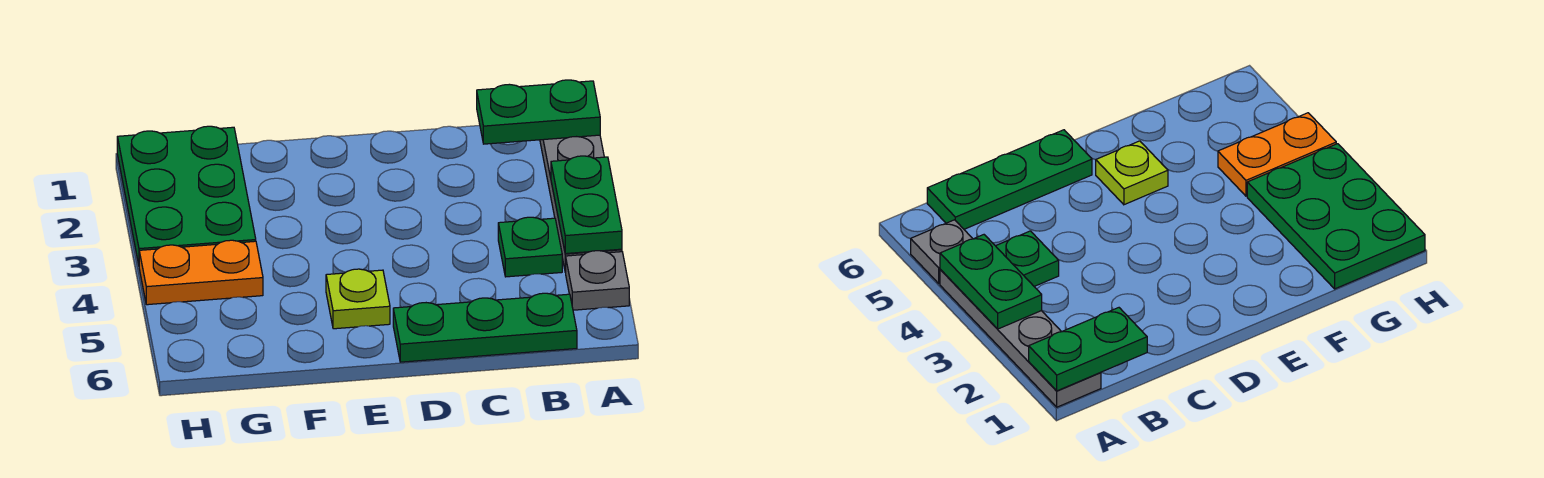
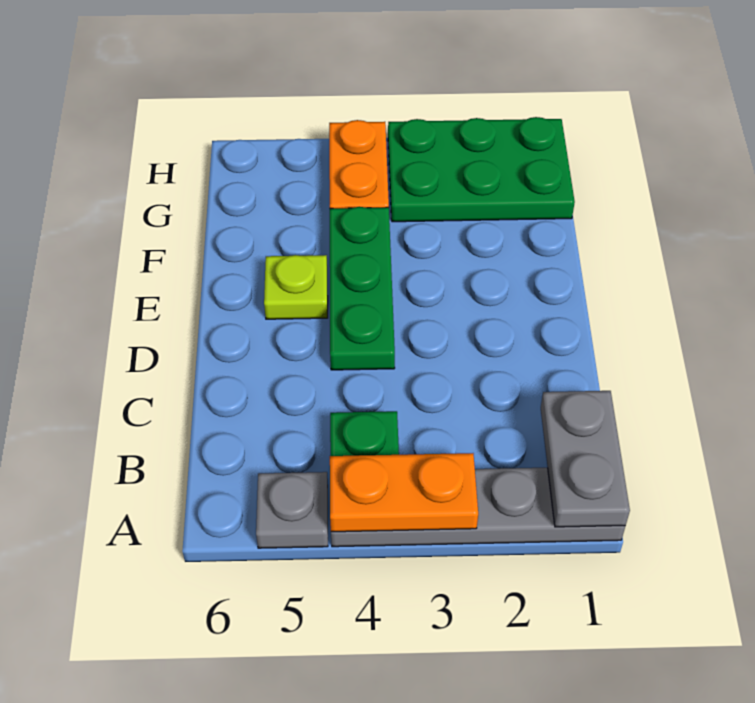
green 1x2 plate [477,80,600,144] -> grey 1x2 plate [541,391,630,527]
green 1x2 plate [551,156,622,254] -> orange 1x2 plate [330,453,478,532]
green 1x3 plate [393,293,577,362] -> green 1x3 plate moved to [330,207,395,370]

